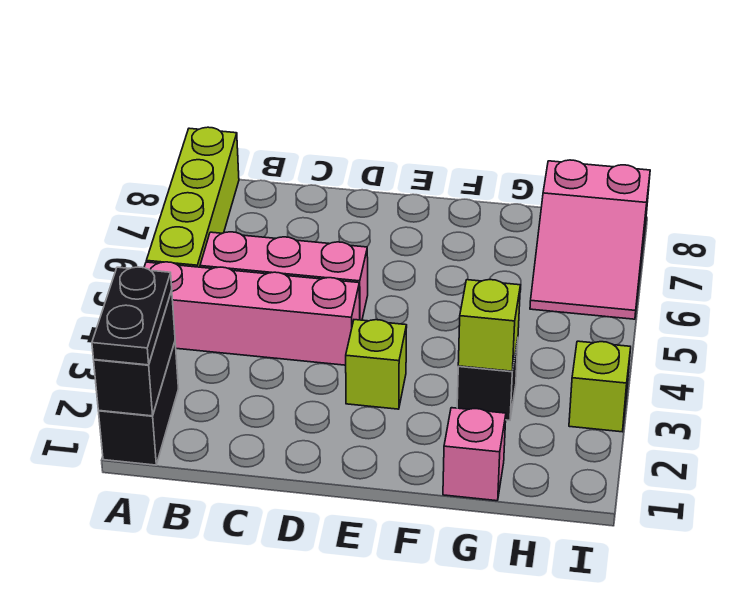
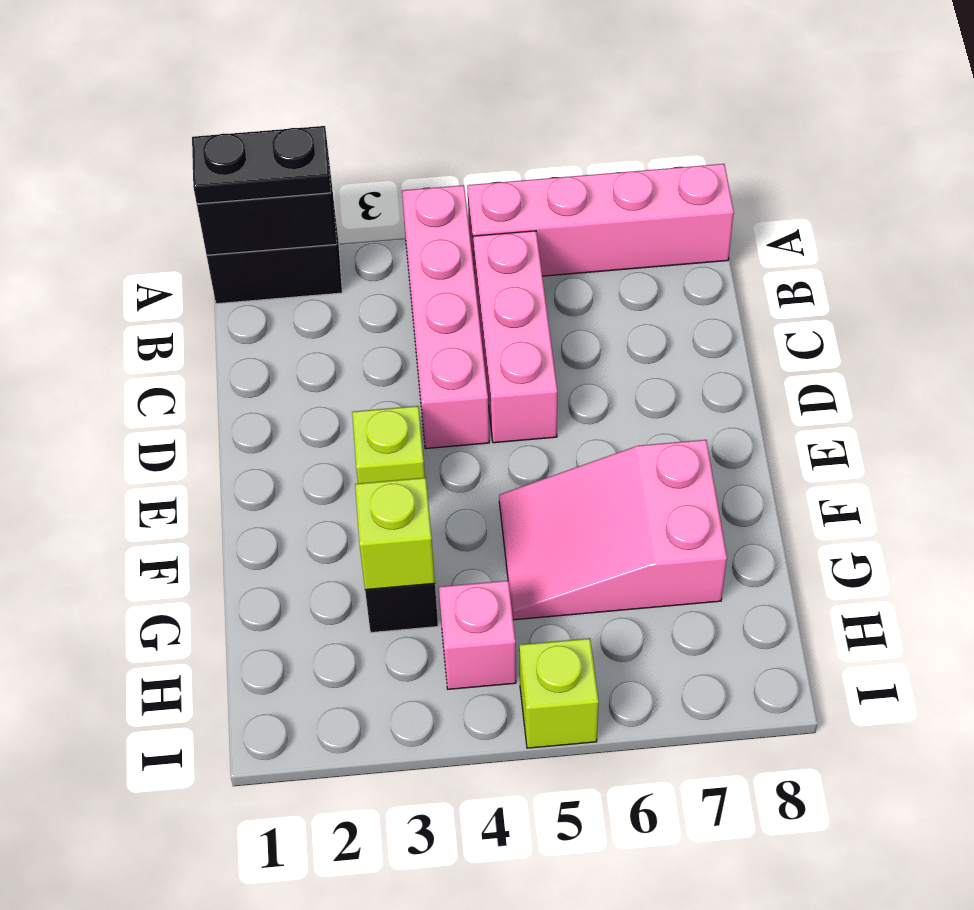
lime 1x4 brick [146,127,239,267] -> pink 1x4 brick [467,164,734,277]
pink 1x1 brick [443,408,506,501] -> pink 1x1 brick moved to [439,581,516,689]
pink 2x3 slope [530,160,650,319] -> pink 2x3 slope moved to [499,440,727,620]
lime 1x1 brick [569,341,631,432] -> lime 1x1 brick moved to [519,638,599,748]

